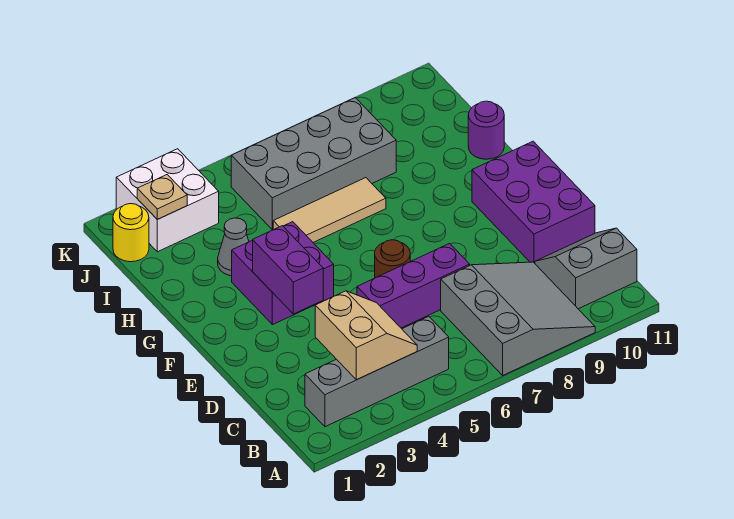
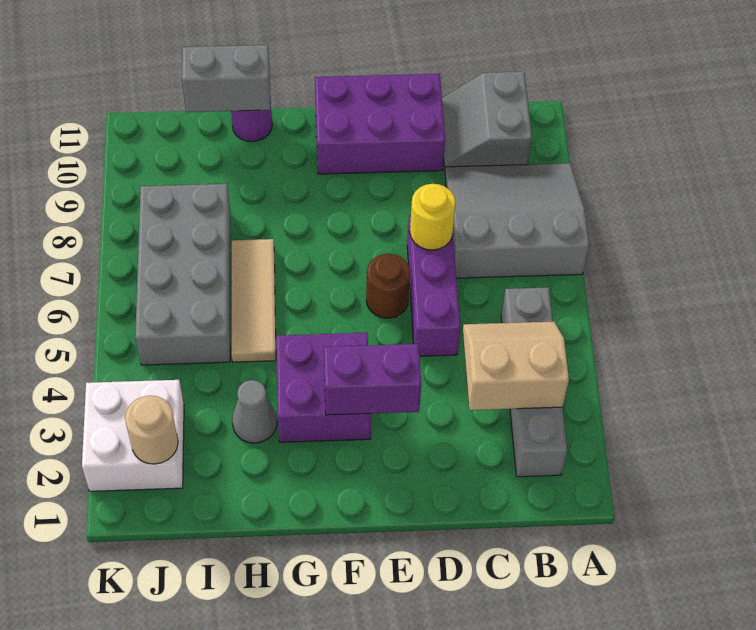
none -> grey 1x2 brick [182,45,271,112]
yellow 1x1 round brick [113,204,149,262] -> yellow 1x1 round brick moved to [410,184,456,250]
tan 1x1 plate [137,175,187,219] -> tan 1x1 round brick [125,396,178,464]

